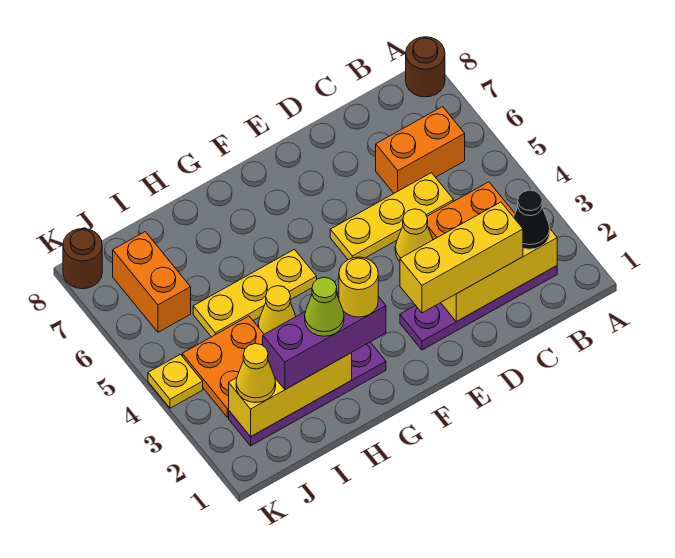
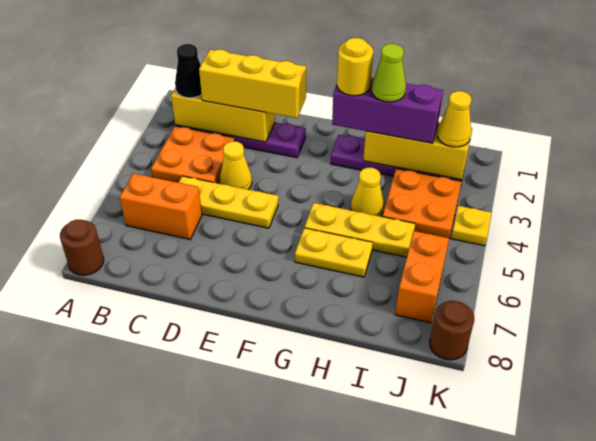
none -> yellow 1x2 plate [295,228,373,277]

